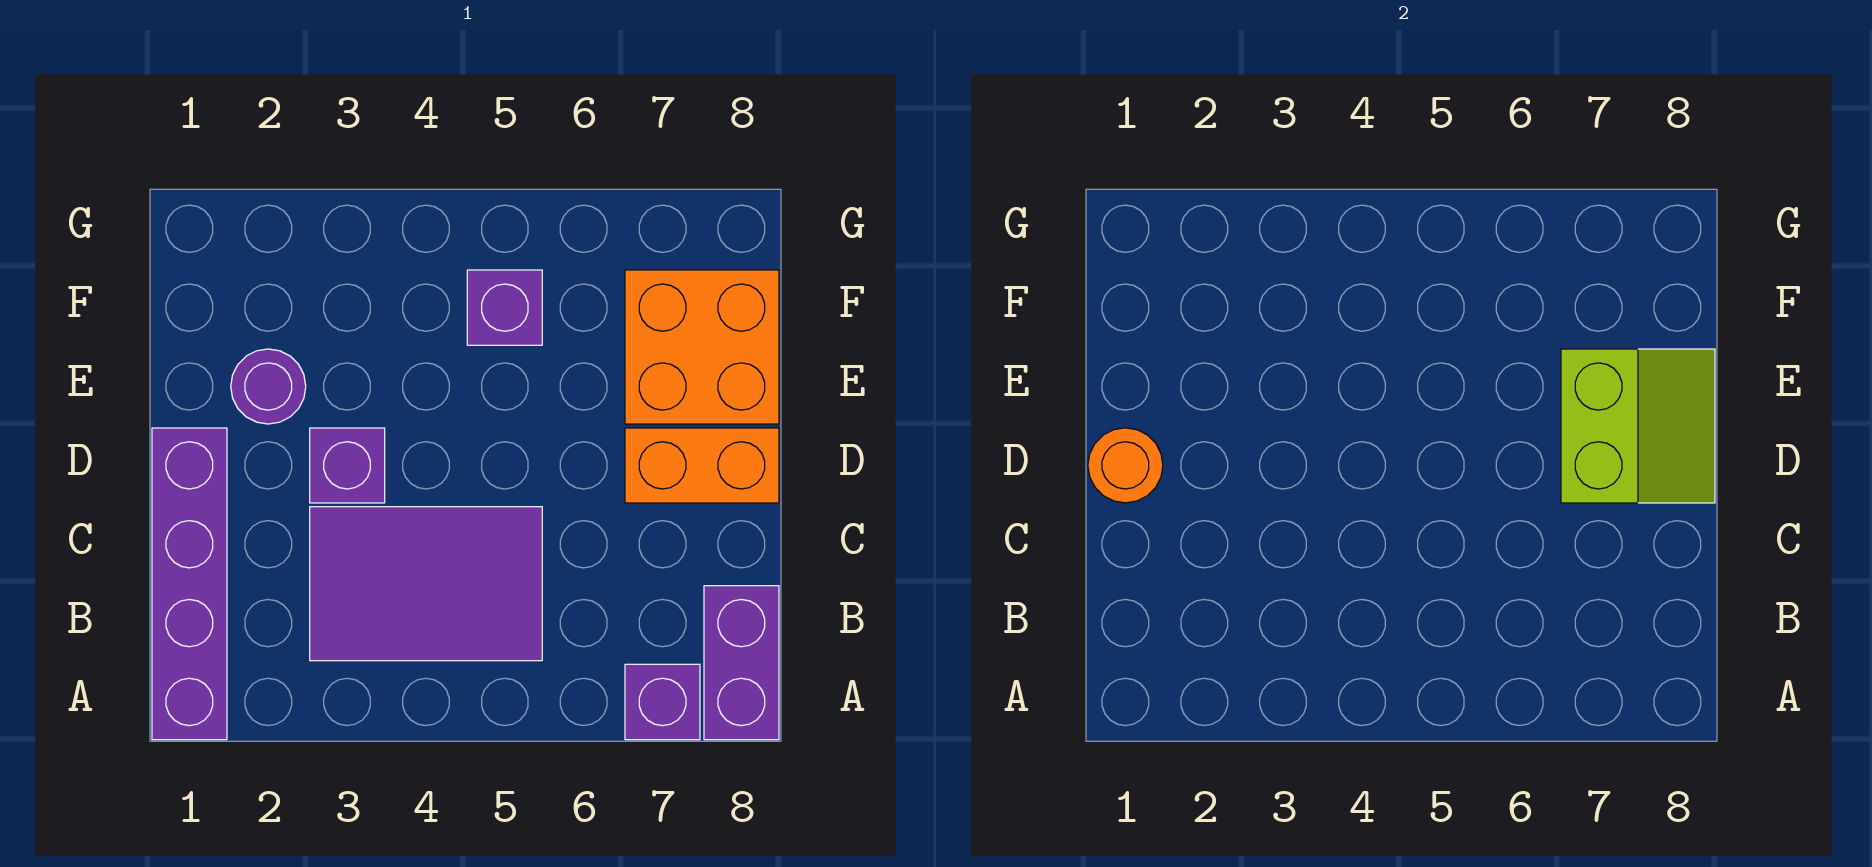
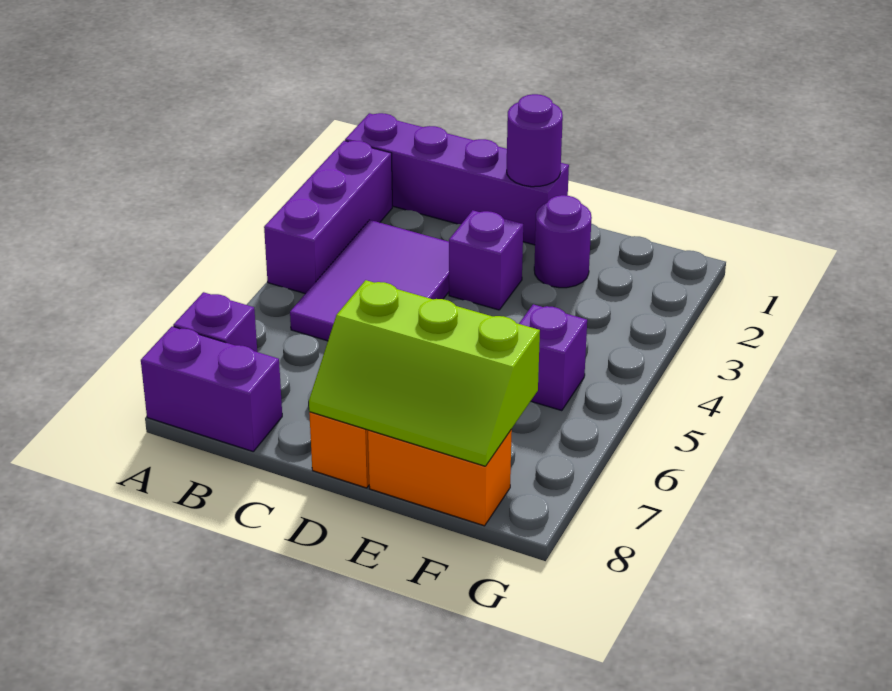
none -> purple 1x3 brick [264,141,392,294]
orange 1x1 round brick [1088,428,1163,503] -> purple 1x1 round brick [507,94,563,187]
lime 2x2 slope [1561,349,1715,503] -> lime 2x3 slope [309,280,540,466]
orange 2x2 brick [625,270,779,424] -> orange 1x2 brick [368,430,512,526]

